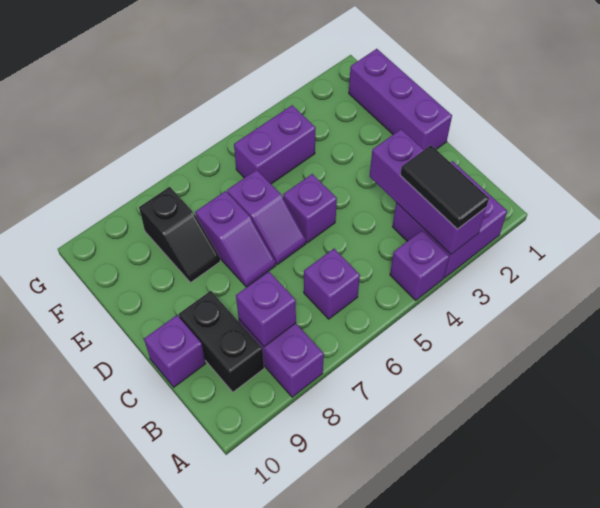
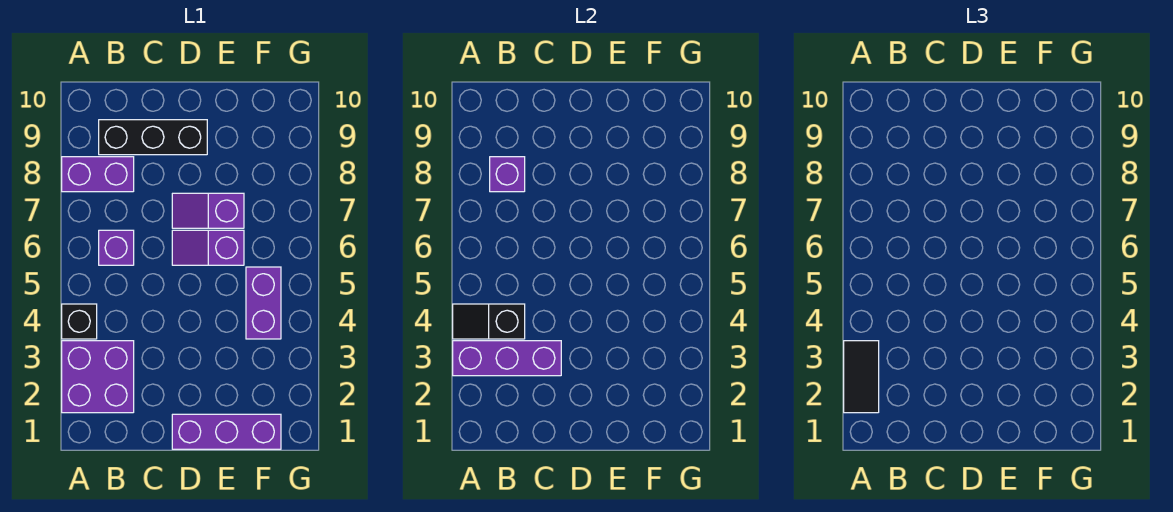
black 1x2 tile [400,145,489,229] -> black 1x2 tile turned to [844,341,879,413]
purple 1x1 brick [390,230,449,301] -> black 1x1 brick [62,304,97,339]
black 1x2 brick [179,291,264,392] -> black 1x3 brick [99,120,207,155]
purple 1x1 brick [144,315,206,387] -> none
purple 1x1 brick [283,174,337,243] -> none
black 1x2 slope [139,187,220,283] -> black 1x2 slope moved to [453,304,525,339]

